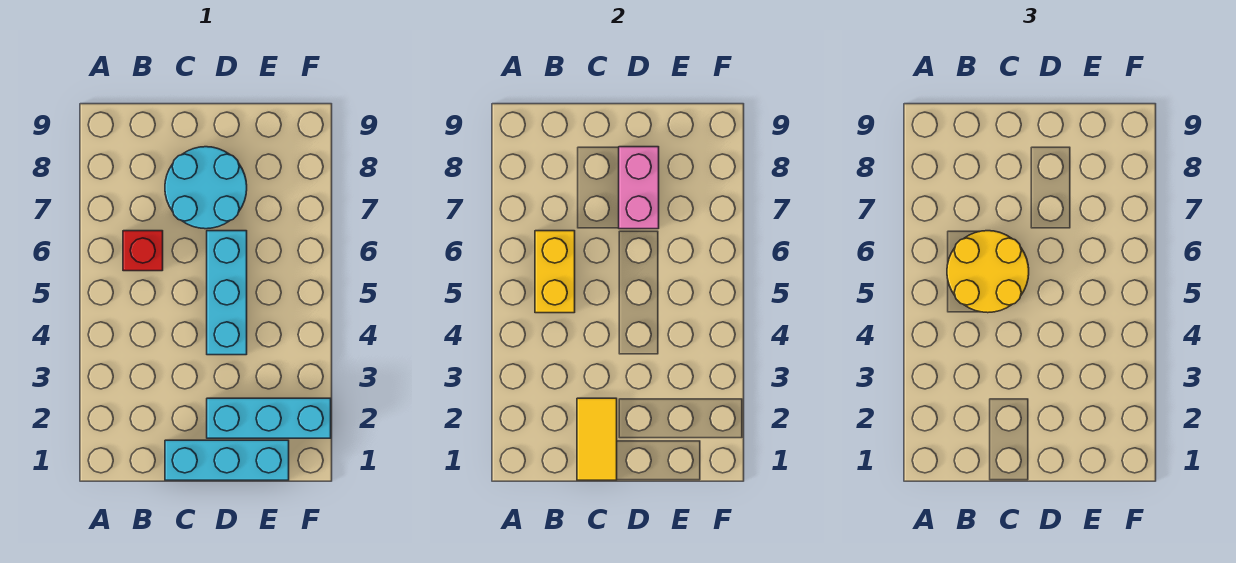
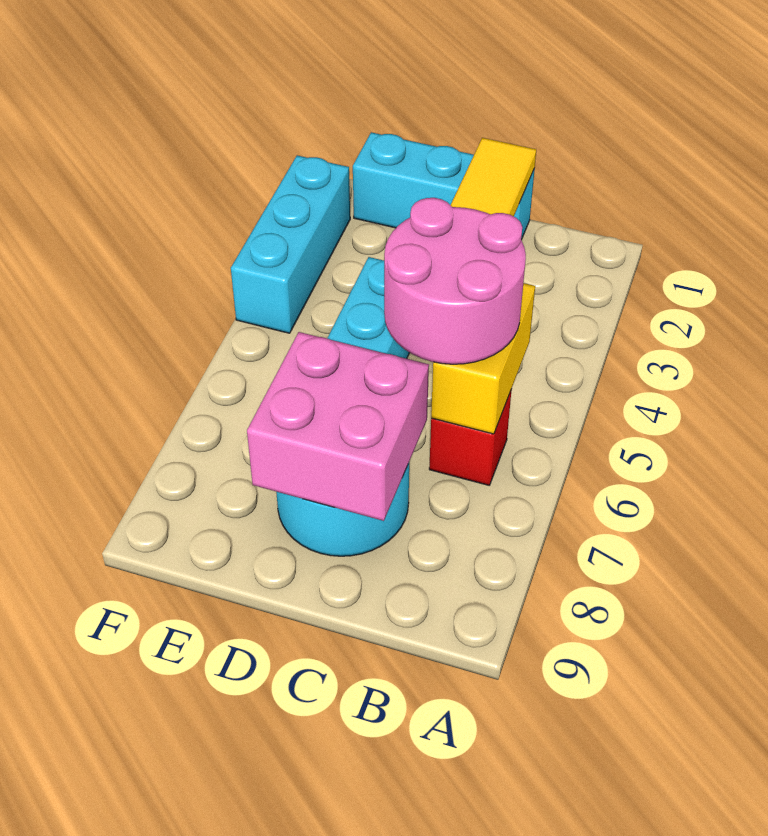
yellow 2x2 round brick [947,231,1029,313] -> pink 2x2 round brick [384,198,526,364]
cyan 1x3 brick [207,398,331,438] -> cyan 1x3 brick turned to [231,155,350,333]
pink 1x2 brick [619,147,659,229] -> pink 2x2 brick [247,332,429,521]

